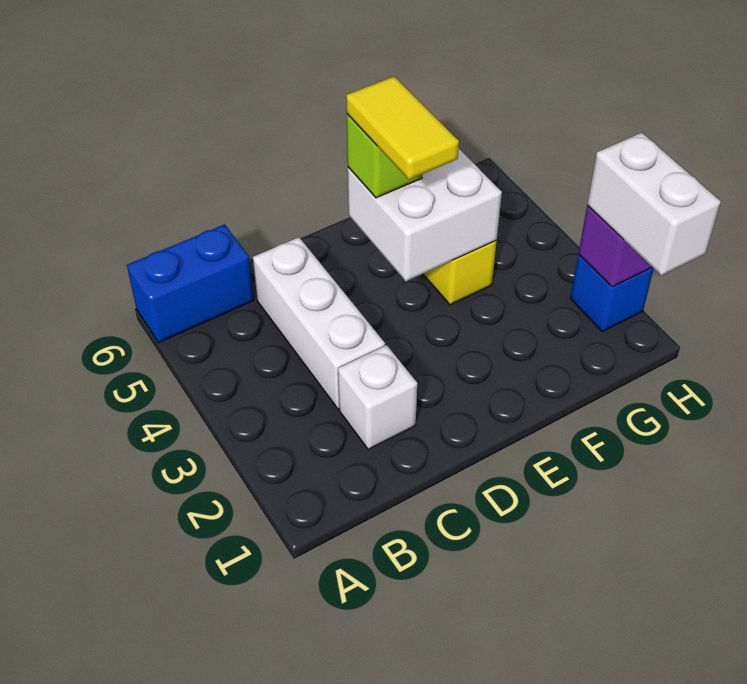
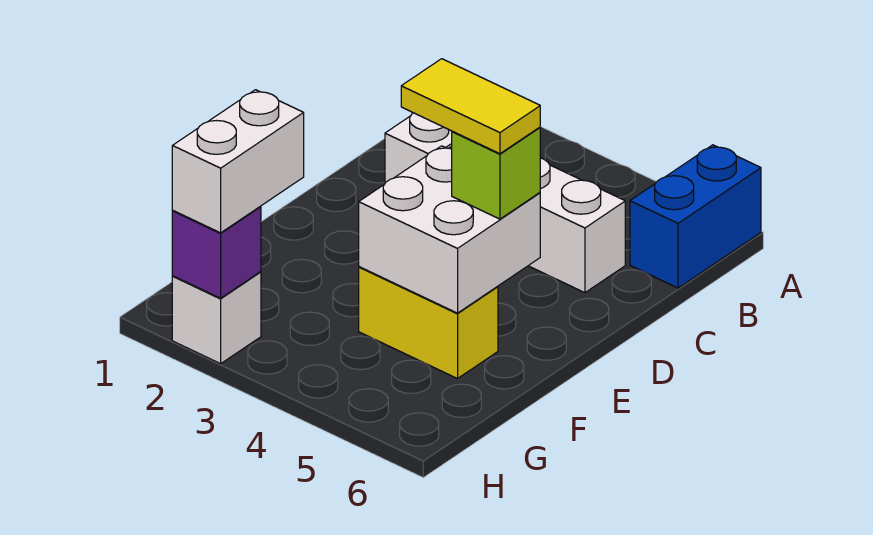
white 1x2 brick [587,133,721,275] -> white 1x2 brick turned to [172,90,304,233]
blue 1x1 brick [570,255,654,332] -> white 1x1 brick [172,272,261,364]

